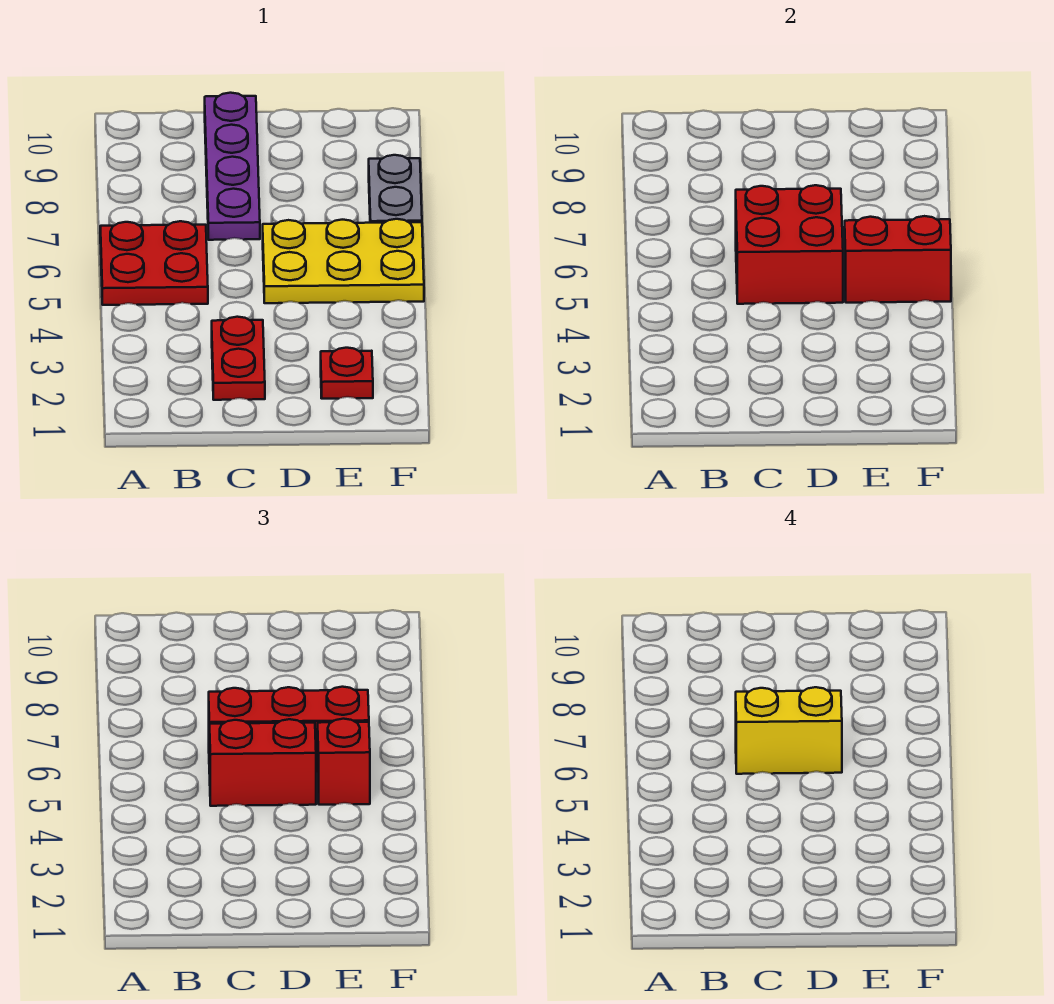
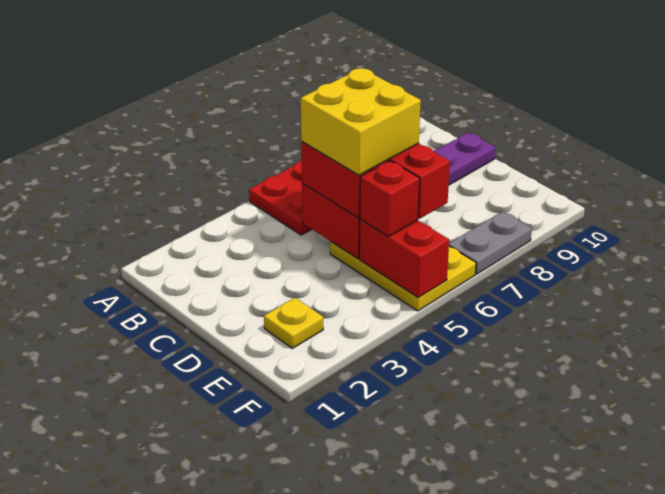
red 1x2 plate [212,317,265,400] -> none
yellow 1x2 brick [736,687,842,774] -> yellow 2x2 brick [301,68,421,175]
red 1x1 plate [321,348,373,399] -> yellow 1x1 plate [264,298,323,348]

